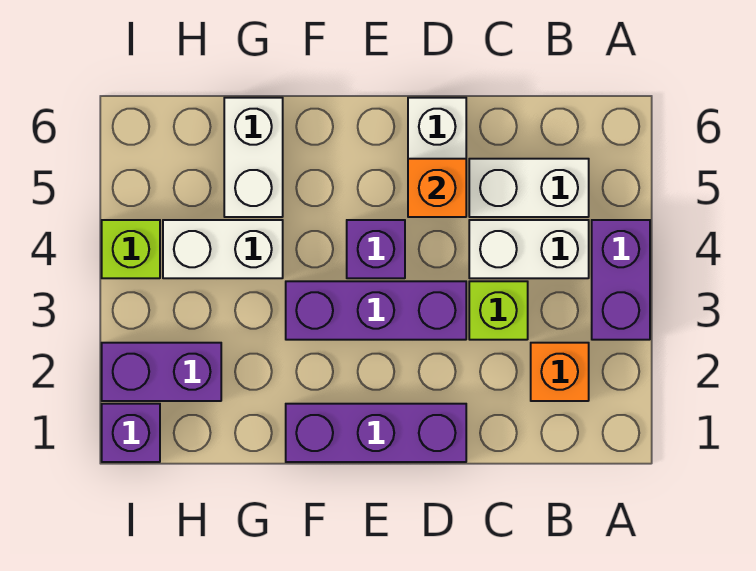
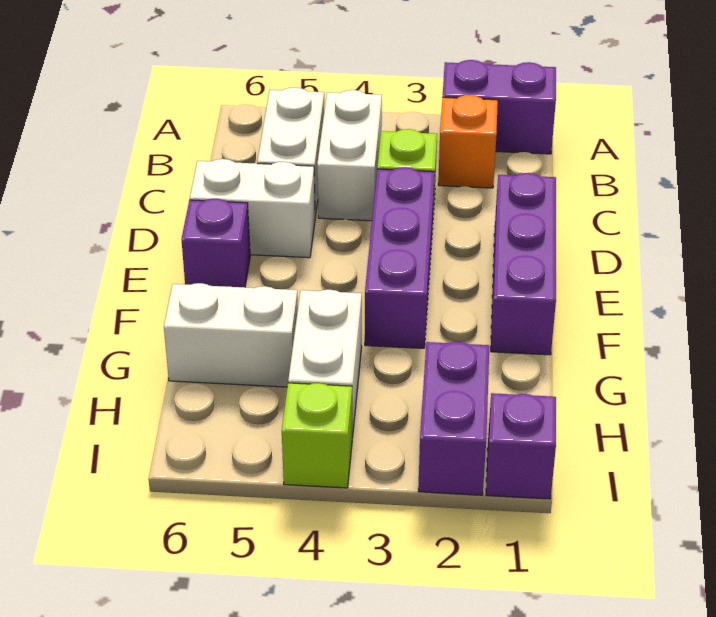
purple 1x2 brick [592,220,650,340] -> purple 1x2 brick moved to [443,60,556,154]
orange 1x1 brick [408,159,466,217] -> none
purple 1x1 brick [347,220,405,278] -> purple 1x1 brick moved to [181,199,250,287]

